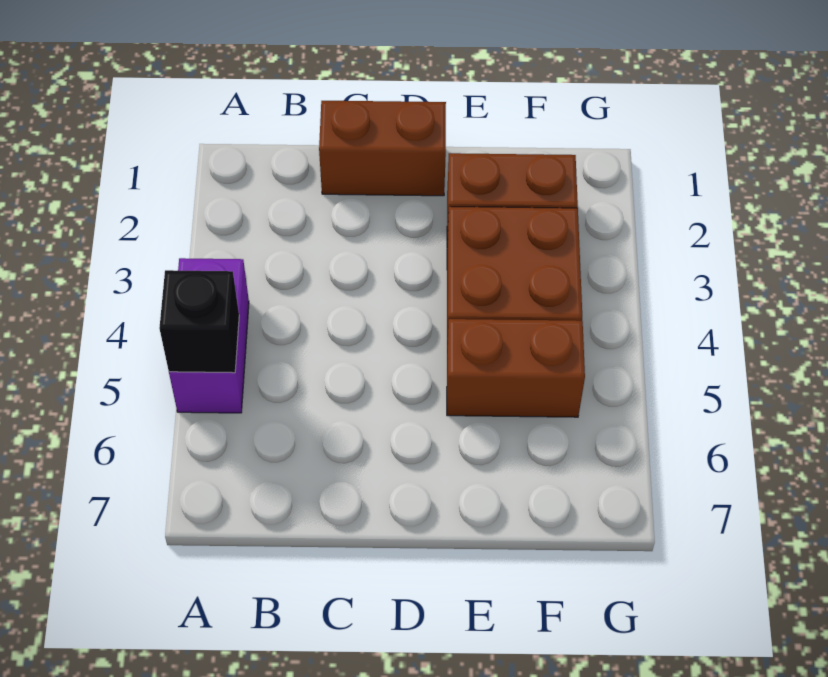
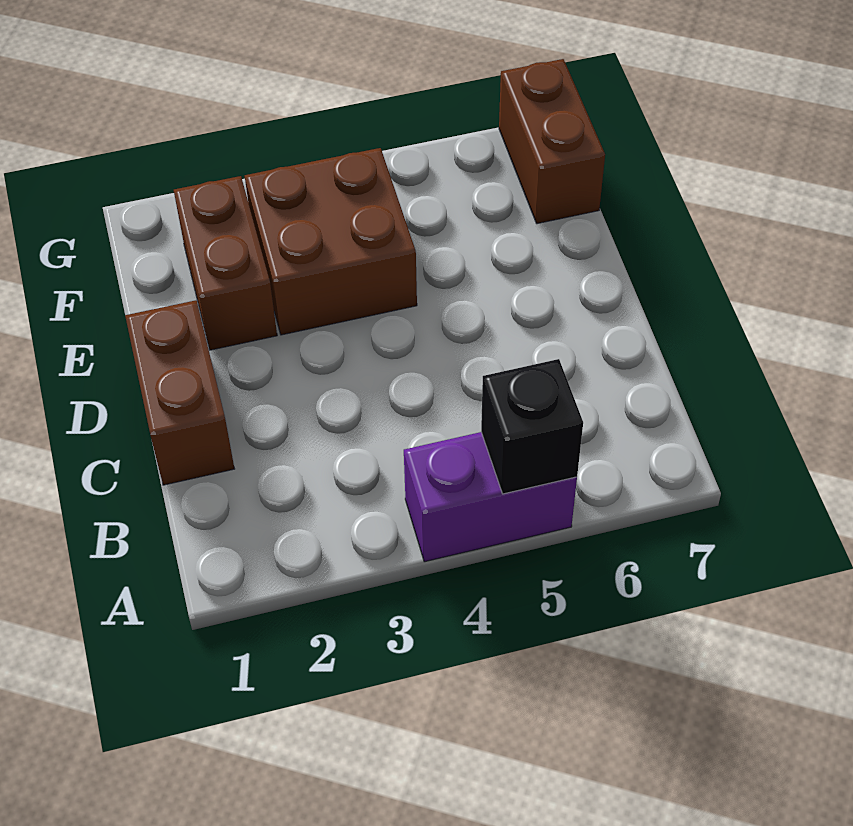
brown 1x2 brick [447,319,585,417] -> brown 1x2 brick moved to [499,59,605,224]

